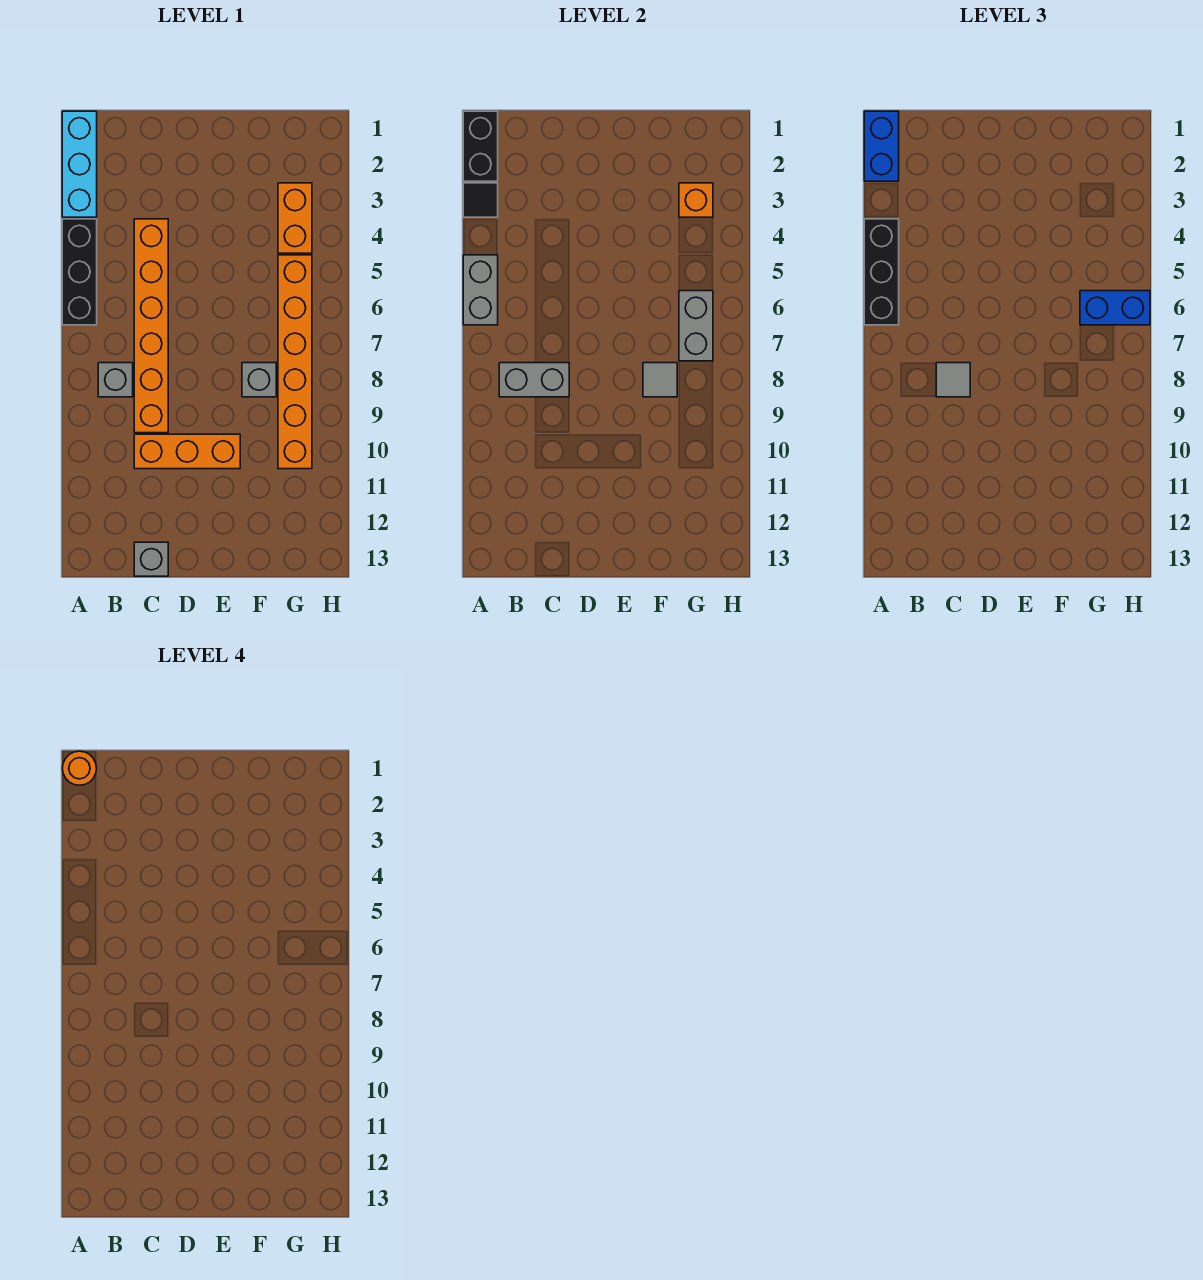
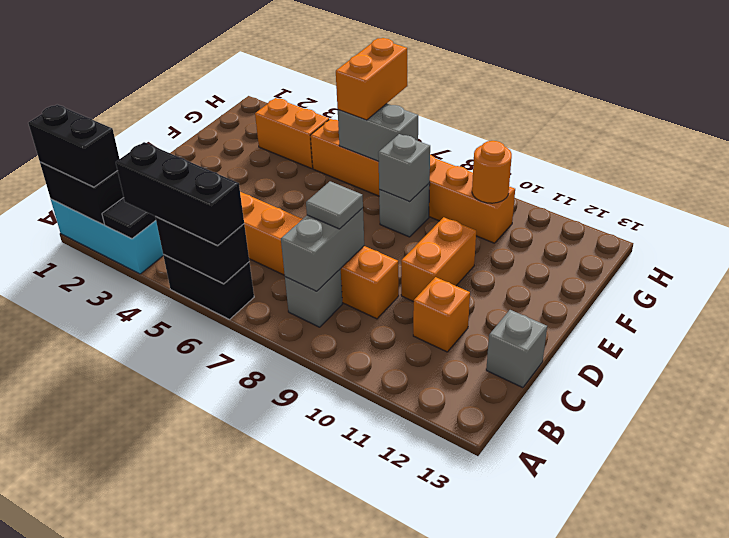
blue 1x2 brick [864,111,899,181] -> black 1x2 brick [28,105,119,187]
orange 1x1 round brick [62,751,97,785] -> orange 1x1 round brick moved to [472,141,512,203]
black 1x3 brick [62,219,97,325] -> black 1x2 brick [163,254,254,319]
grey 1x2 brick [463,255,498,325] -> black 1x2 brick [155,216,249,284]
orange 1x3 brick [134,434,240,469] -> orange 1x2 brick [401,217,476,302]
grey 1x1 tile [643,363,677,397] -> grey 1x1 brick [378,134,430,202]
orange 1x1 brick [679,183,713,217] -> orange 1x1 brick moved to [413,277,470,352]
blue 1x2 brick [1080,291,1150,325] -> orange 1x2 brick [336,38,407,120]

